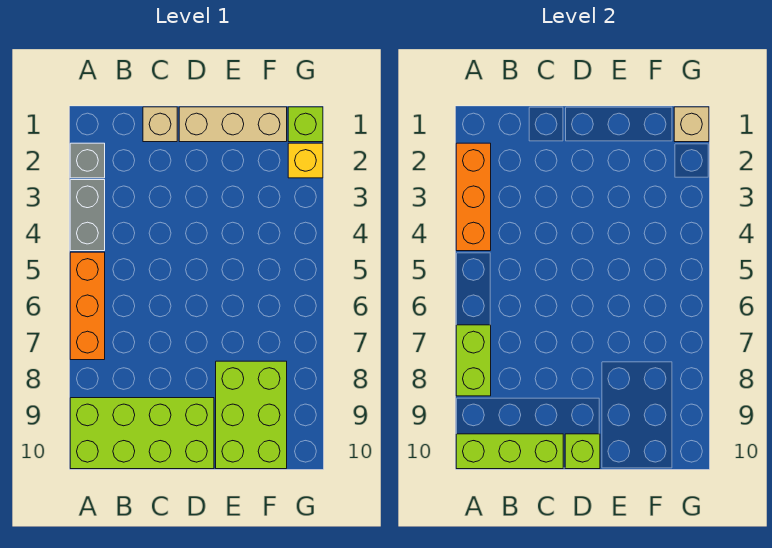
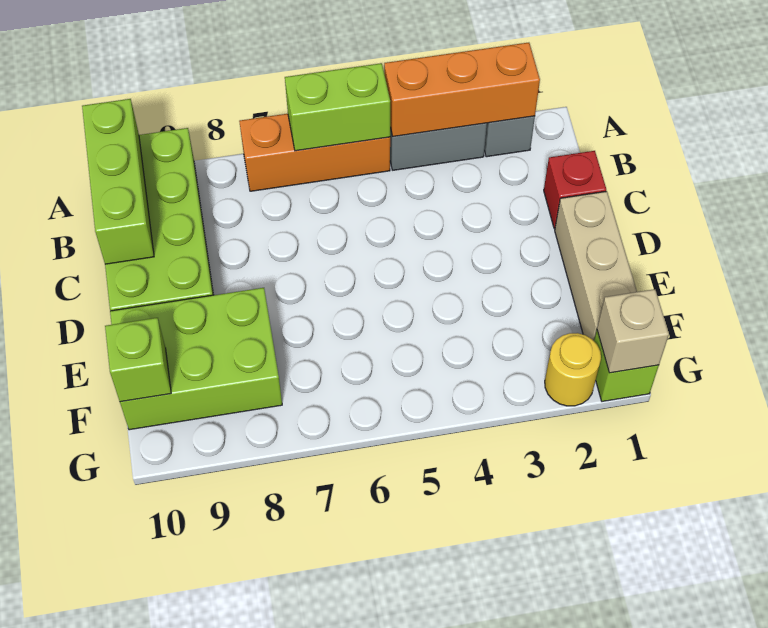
lime 1x2 brick [456,325,491,396] -> lime 1x2 brick moved to [285,63,390,151]
tan 1x1 brick [143,107,177,142] -> red 1x1 brick [544,151,606,229]
lime 1x1 brick [565,434,600,469] -> lime 1x1 brick moved to [105,318,171,402]
yellow 1x1 brick [288,143,323,178] -> yellow 1x1 round brick [545,333,601,406]

